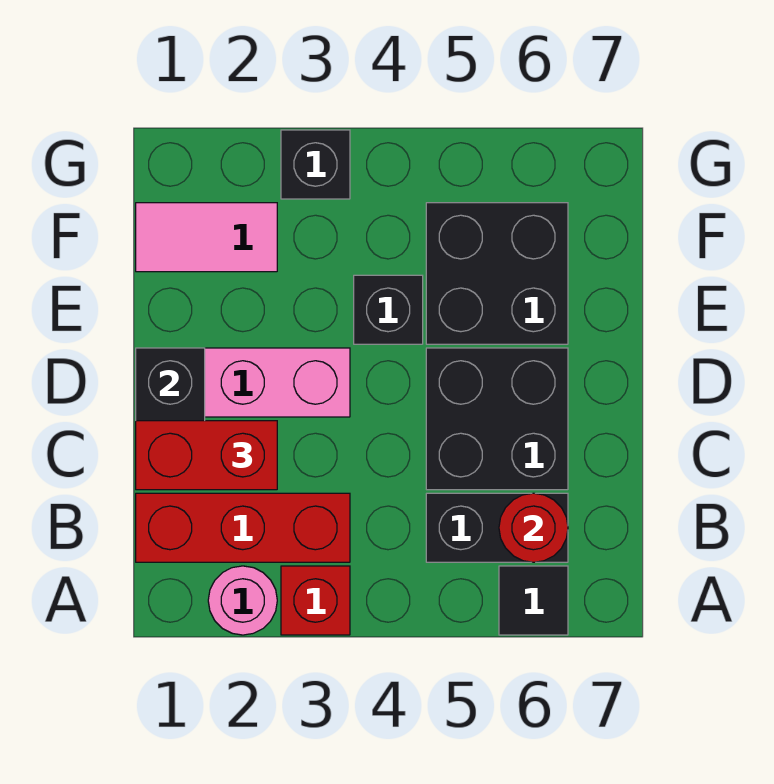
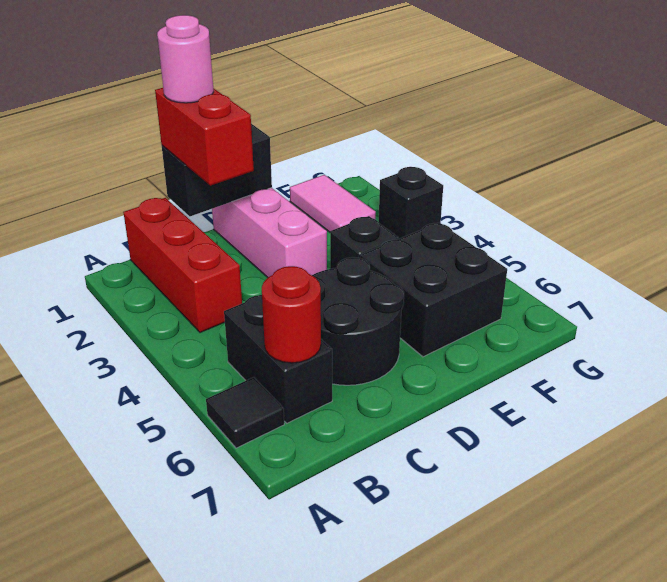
pink 1x1 round brick [208,566,277,635] -> pink 1x1 round brick moved to [157,15,214,103]
red 1x1 brick [281,566,350,635] -> none
black 2x2 brick [426,348,568,490] -> black 2x2 round brick [312,257,404,385]

